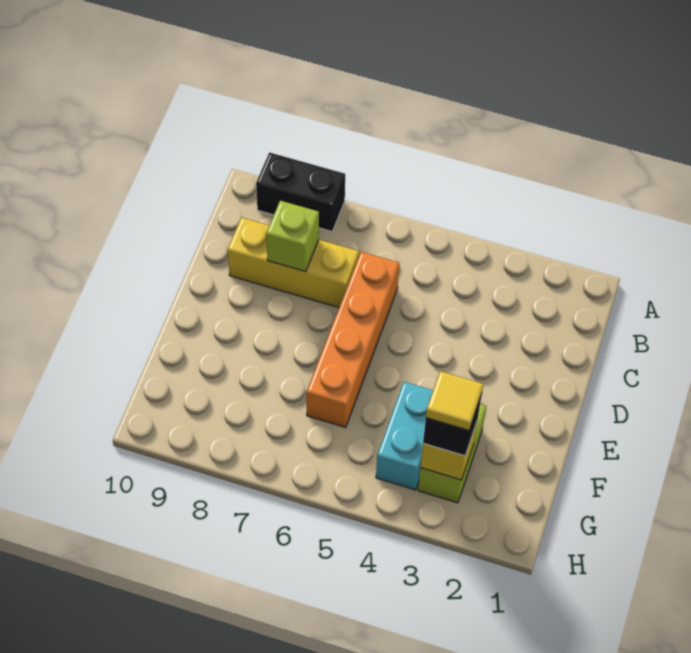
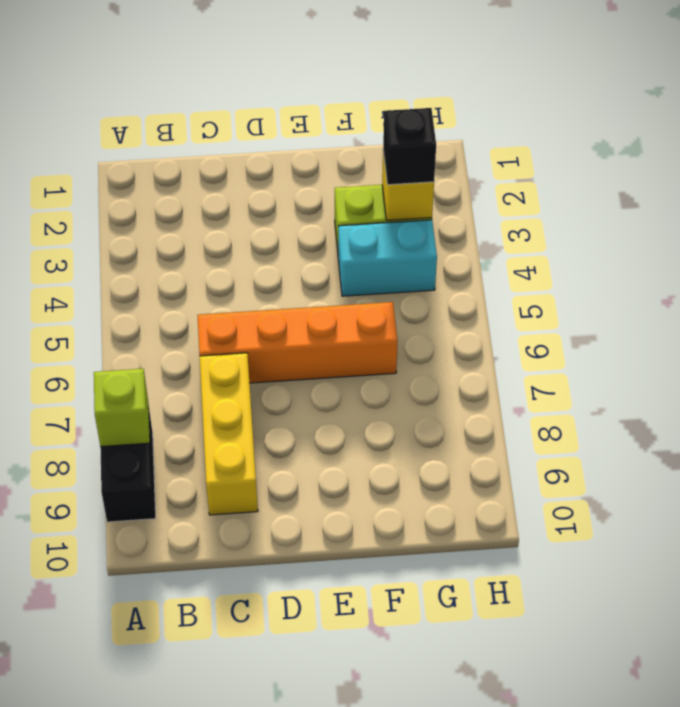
lime 1x1 brick [266,201,319,272] -> lime 1x1 brick moved to [94,369,150,447]
yellow 1x1 tile [426,371,483,430] -> none

